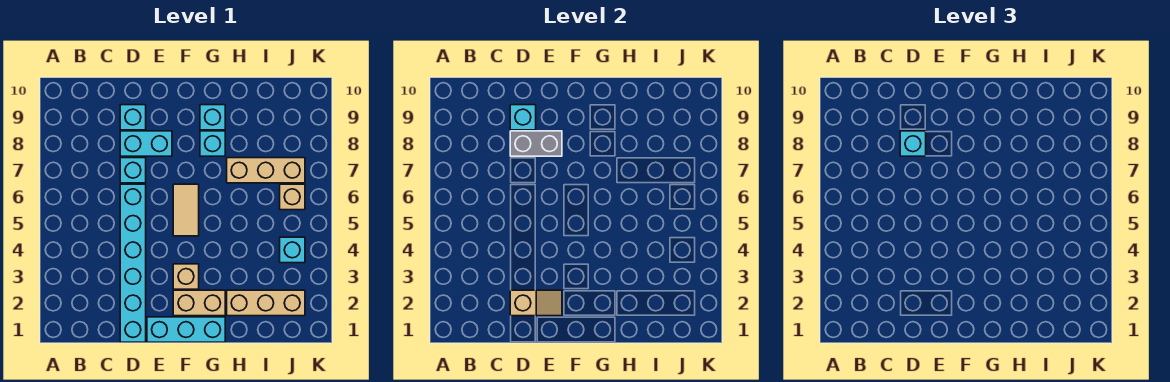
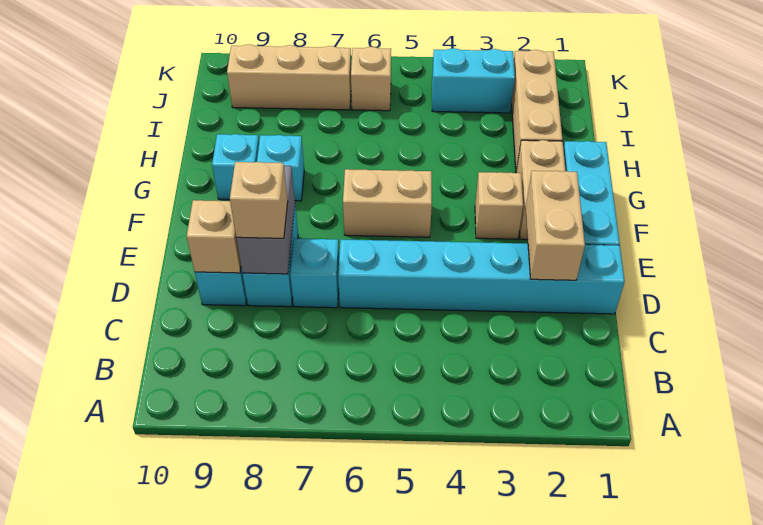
tan 1x2 slope [510,290,562,316] -> tan 1x2 brick [526,171,585,280]
cyan 1x1 brick [900,131,926,156] -> tan 1x1 brick [230,162,288,238]
cyan 1x1 brick [510,105,536,130] -> tan 1x1 brick [187,200,241,273]
tan 1x2 tile [173,184,199,236] -> tan 1x2 brick [343,169,432,237]
tan 1x3 brick [227,158,305,183] -> tan 1x3 brick turned to [227,44,351,110]
cyan 1x1 brick [280,237,305,263] -> cyan 1x2 brick [432,48,515,113]

